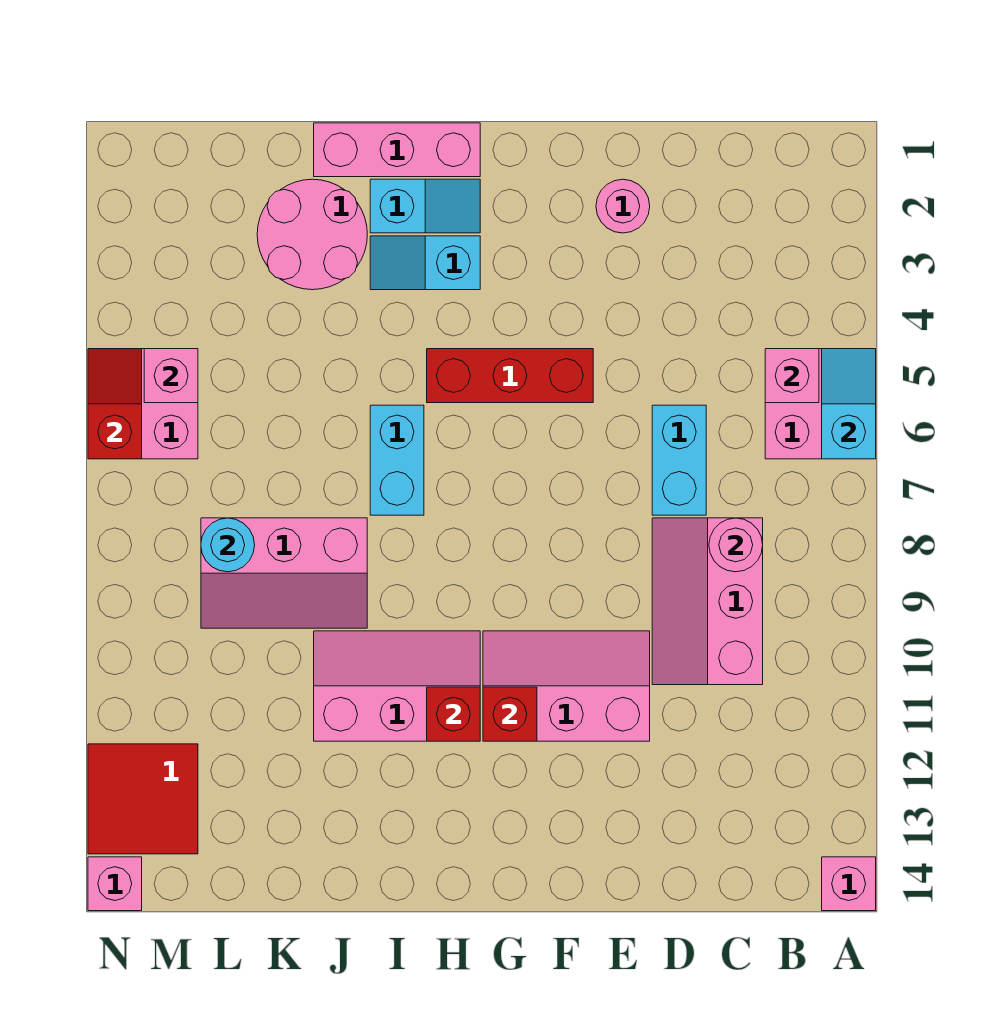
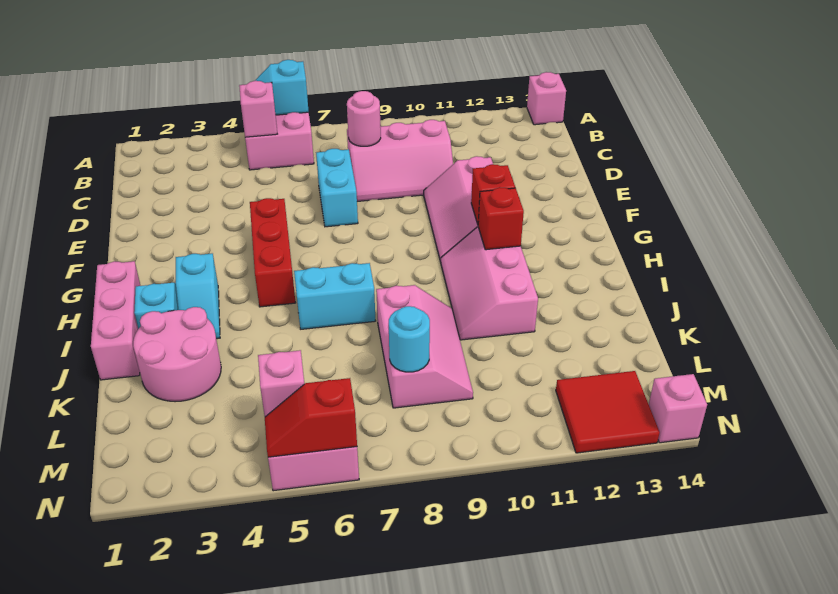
cyan 1x2 brick [652,405,706,515] -> cyan 1x2 brick turned to [316,149,358,227]
pink 1x1 round brick [596,179,650,233] -> none

